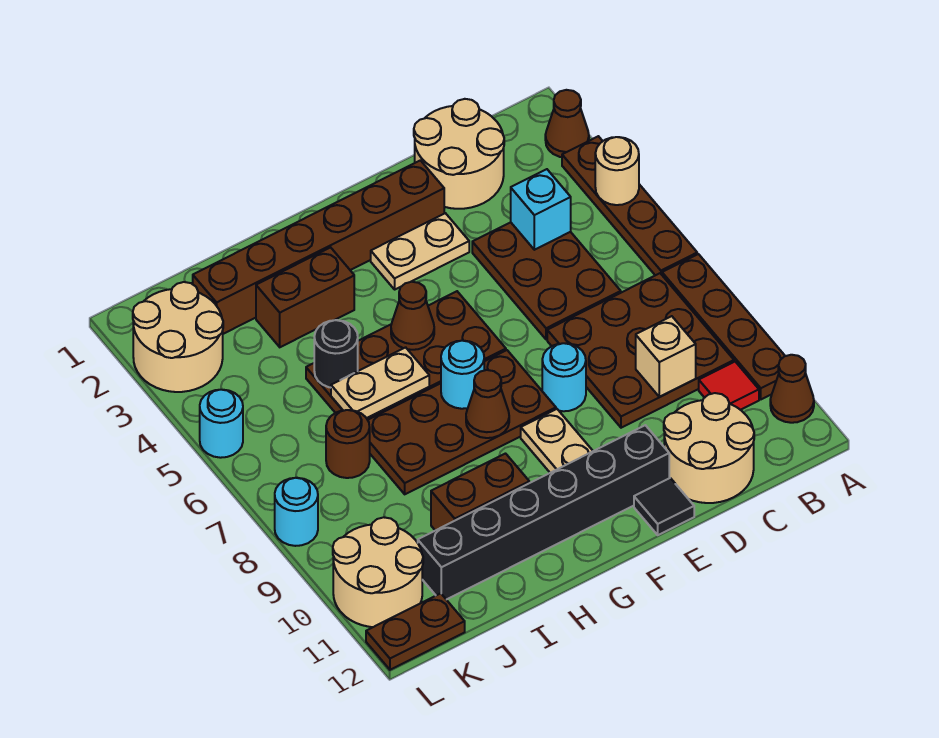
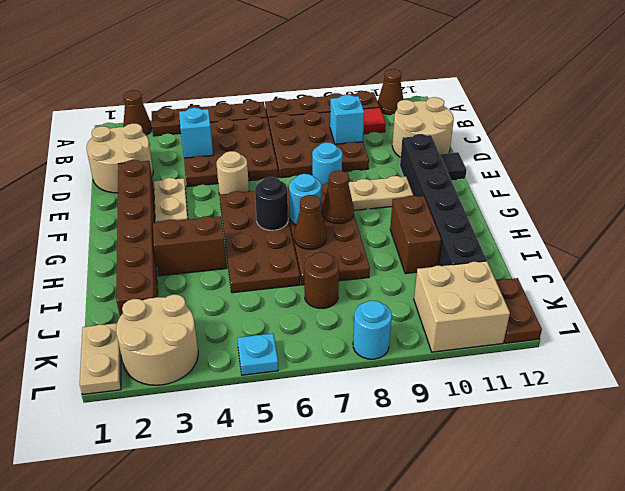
tan 1x1 round brick [595,137,639,205] -> tan 1x1 round brick moved to [216,151,249,195]
brown 2x3 plate [472,222,621,340] -> brown 3x3 plate [184,116,278,187]
tan 1x1 brick [636,316,696,397] -> cyan 1x1 brick [330,95,364,144]
brown 1x1 cone [391,282,434,350] -> brown 1x1 cone moved to [294,195,327,249]
brown 1x2 brick [256,247,354,347] -> brown 1x2 brick turned to [153,216,227,276]
tan 1x2 plate [331,347,429,418] -> tan 1x2 plate moved to [80,323,121,394]
black 1x1 round brick [314,320,358,388] -> black 1x1 round brick moved to [255,177,288,230]
tan 2x2 round brick [333,517,423,627] -> tan 2x2 brick [414,261,510,352]
cyan 1x1 round brick [200,390,243,458] -> cyan 1x1 plate [237,333,278,375]

